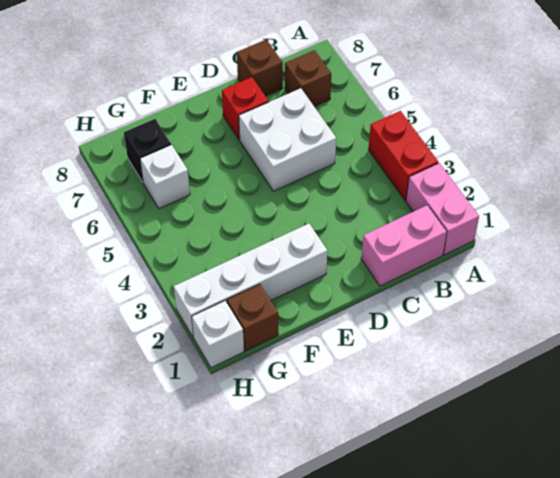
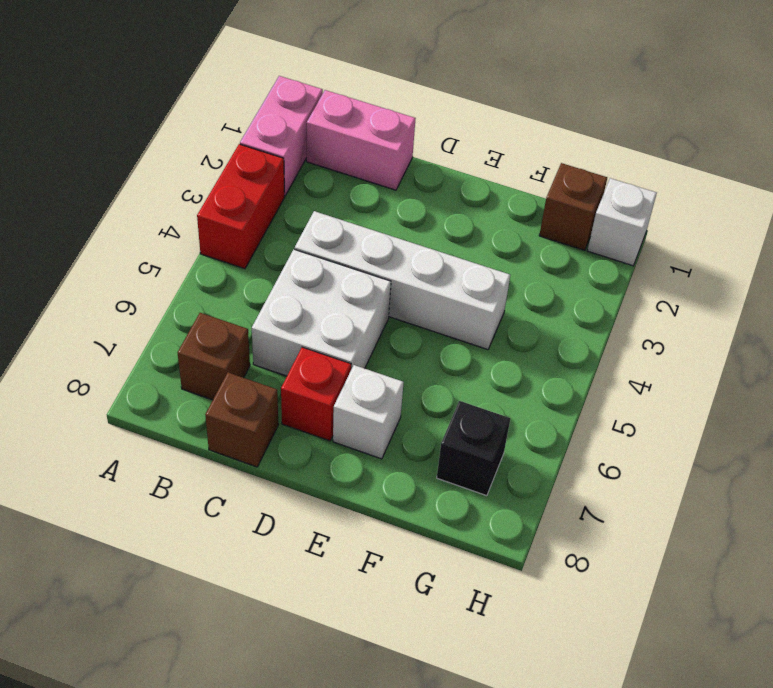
white 1x4 brick [174,224,327,338] -> white 1x4 brick moved to [295,211,510,350]
white 1x1 brick [140,145,190,209] -> white 1x1 brick moved to [333,365,404,459]

